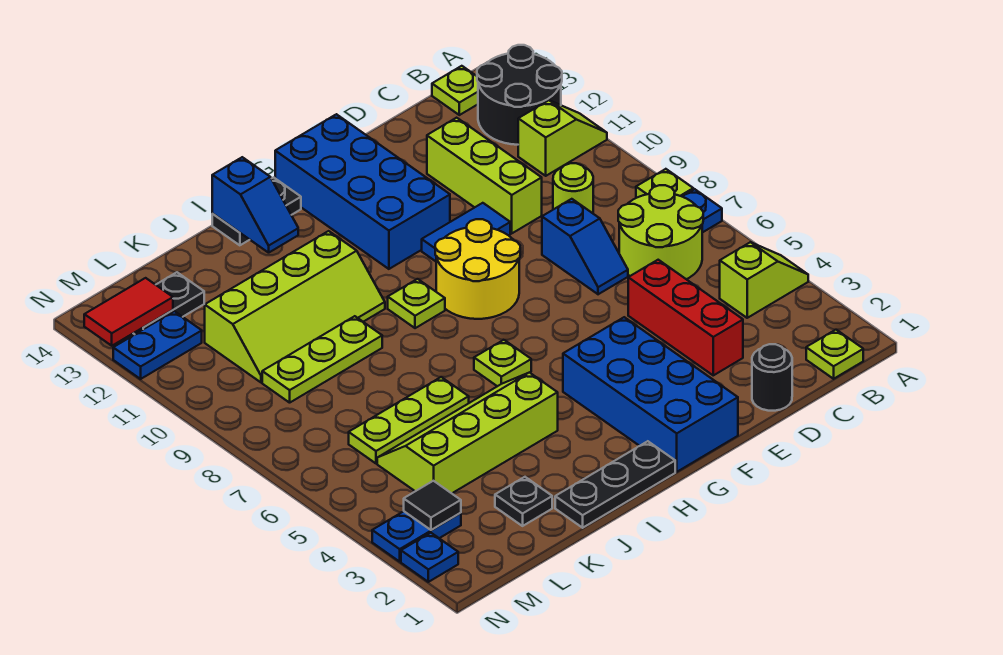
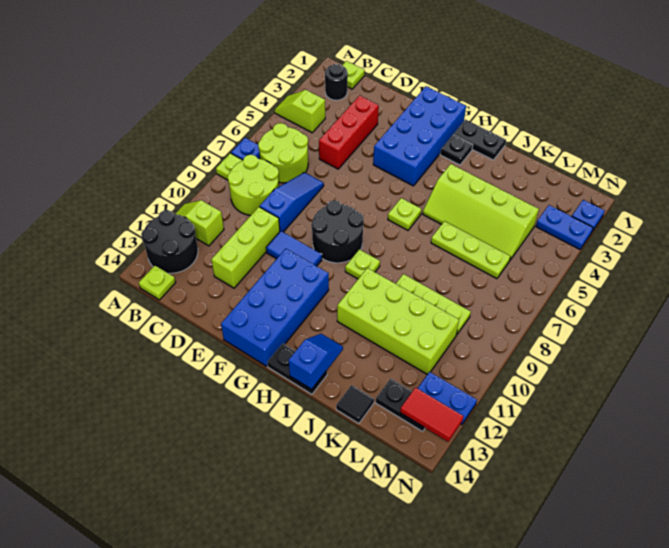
lime 1x1 round brick [553,163,593,213] -> lime 2x2 round brick [228,155,279,215]
black 1x1 round brick [752,344,792,411] -> black 1x1 round brick moved to [325,64,348,100]
blue 1x2 slope [542,199,628,294] -> blue 1x3 slope [260,172,324,232]
yellow 2x2 round brick [435,219,520,319] -> black 2x2 round brick [311,200,364,263]
black 1x3 plate [555,441,675,528] -> black 1x2 plate [453,119,506,160]
lime 2x4 slope [205,231,385,382] -> lime 2x4 brick [337,268,459,374]
black 1x1 plate [495,477,552,526] -> black 1x1 plate moved to [440,135,473,165]
black 1x1 tile [404,481,461,530] -> black 1x1 tile moved to [336,385,374,424]

